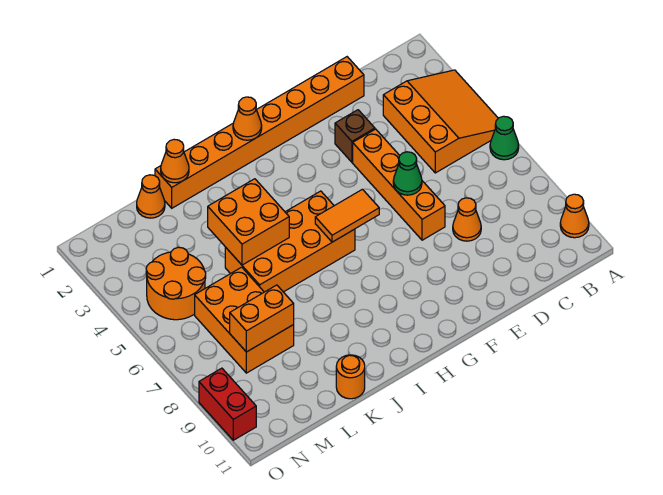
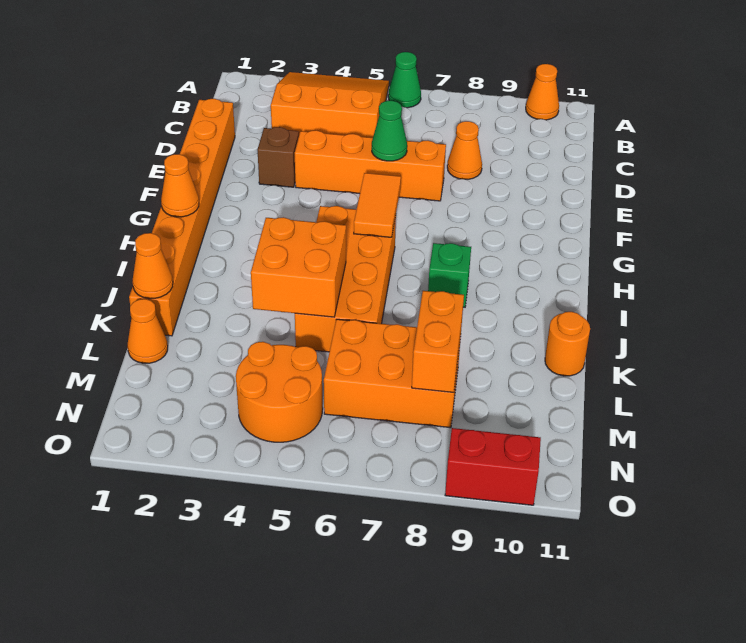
none -> green 1x1 brick [428,243,471,307]

